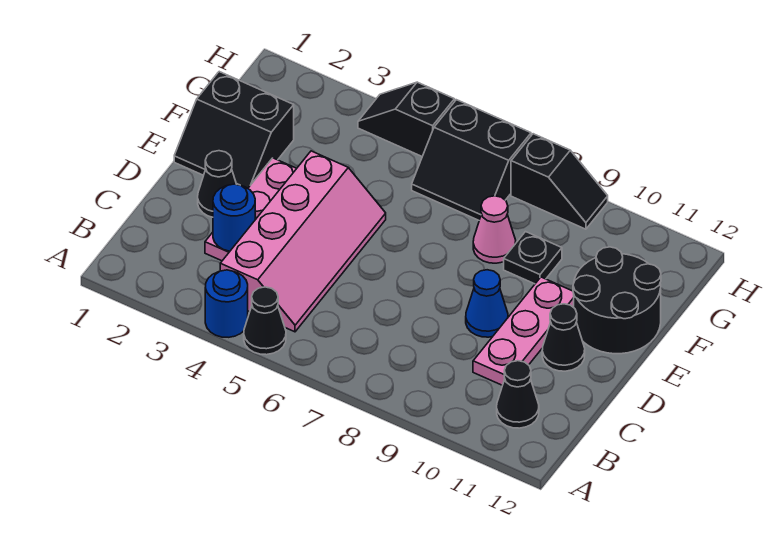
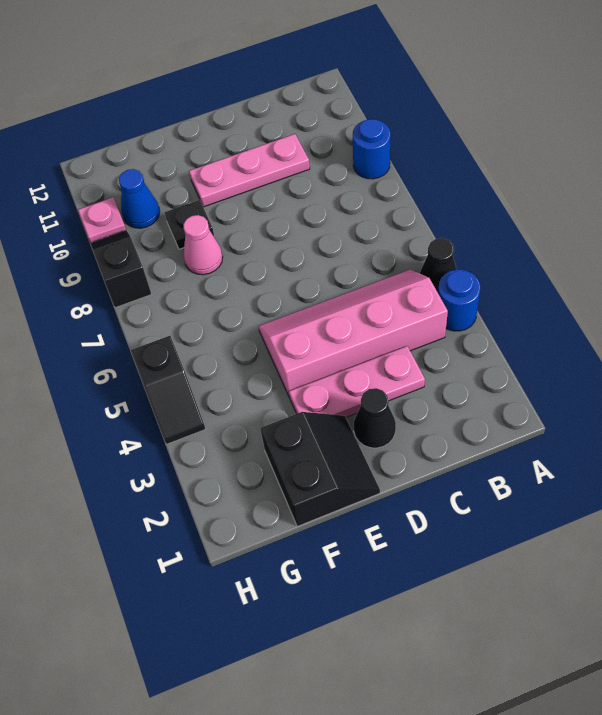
black 1x1 cone [497,361,539,428] -> none
blue 1x1 round brick [213,184,255,251] -> blue 1x1 round brick moved to [353,119,390,179]
blue 1x1 cone [466,270,508,337] -> blue 1x1 cone moved to [119,169,160,228]
black 1x1 cone [542,304,585,371] -> none
black 2x2 round brick [573,247,661,354] -> none
black 2x2 slope [412,100,531,220] -> none
none -> pink 1x1 plate [78,198,126,243]

